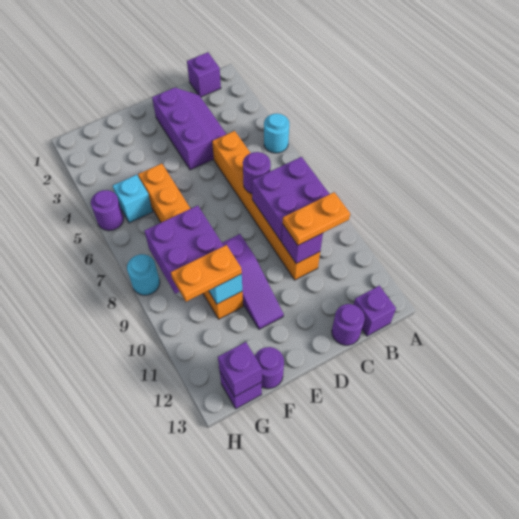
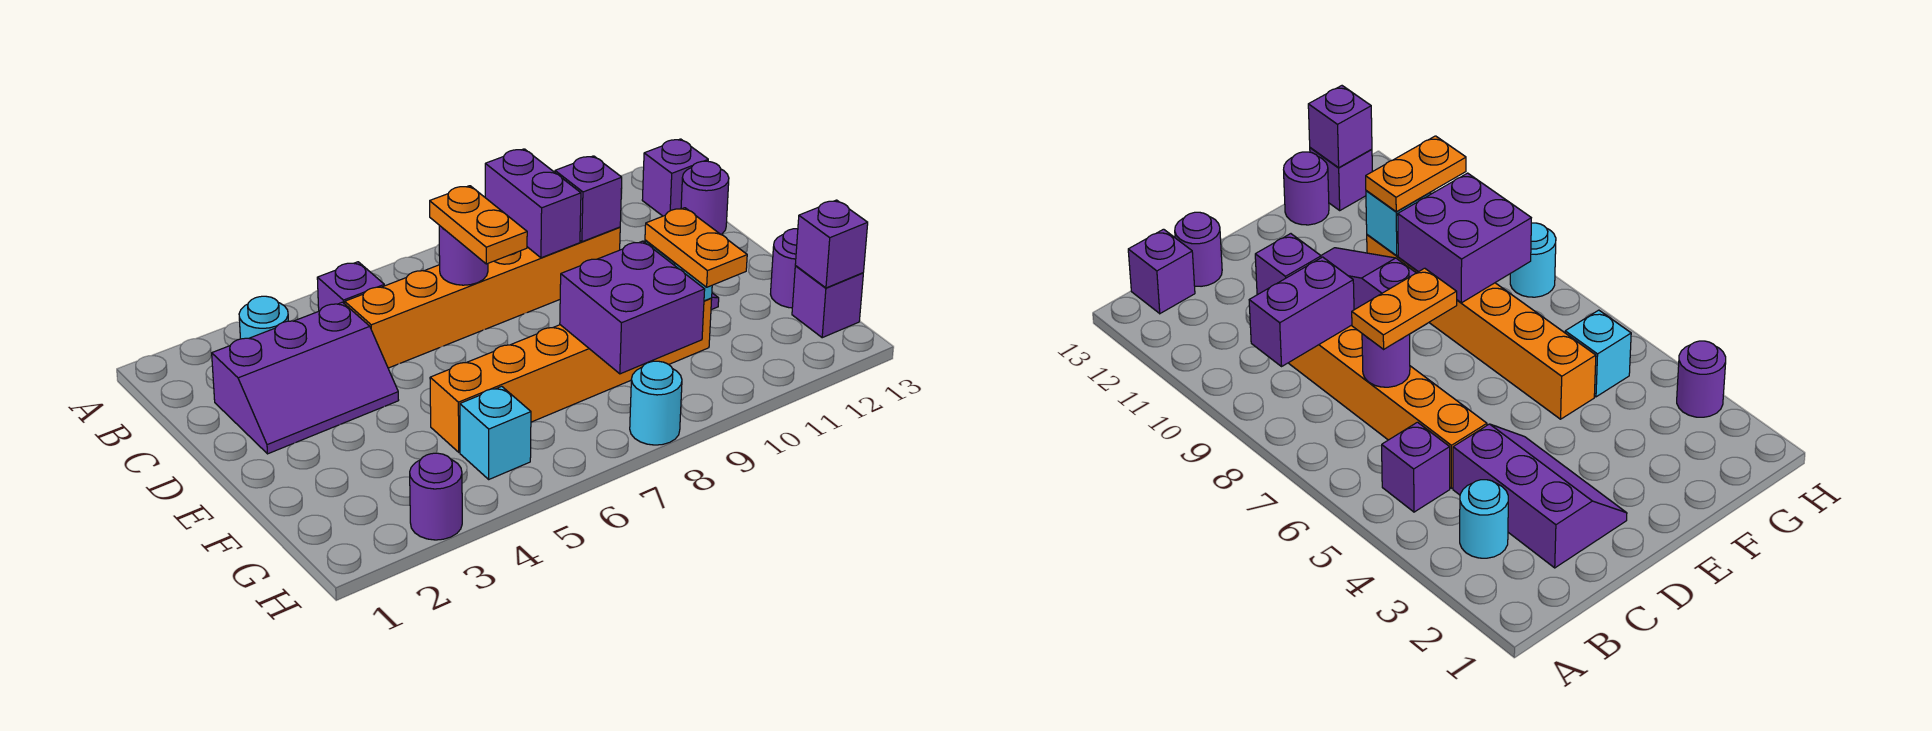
cyan 1x1 round brick [264,113,289,153] -> cyan 1x1 round brick moved to [239,296,288,339]
purple 1x1 brick [187,52,221,97] -> purple 1x1 brick moved to [317,262,384,311]
purple 2x2 brick [252,157,329,241] -> purple 1x2 brick [485,149,581,258]
orange 1x2 plate [283,192,350,245] -> orange 1x2 plate moved to [430,186,527,264]
purple 2x3 slope [152,87,226,170] -> purple 2x3 slope turned to [212,302,399,454]
purple 1x1 round brick [91,190,123,231] -> purple 1x1 round brick moved to [410,453,462,540]

